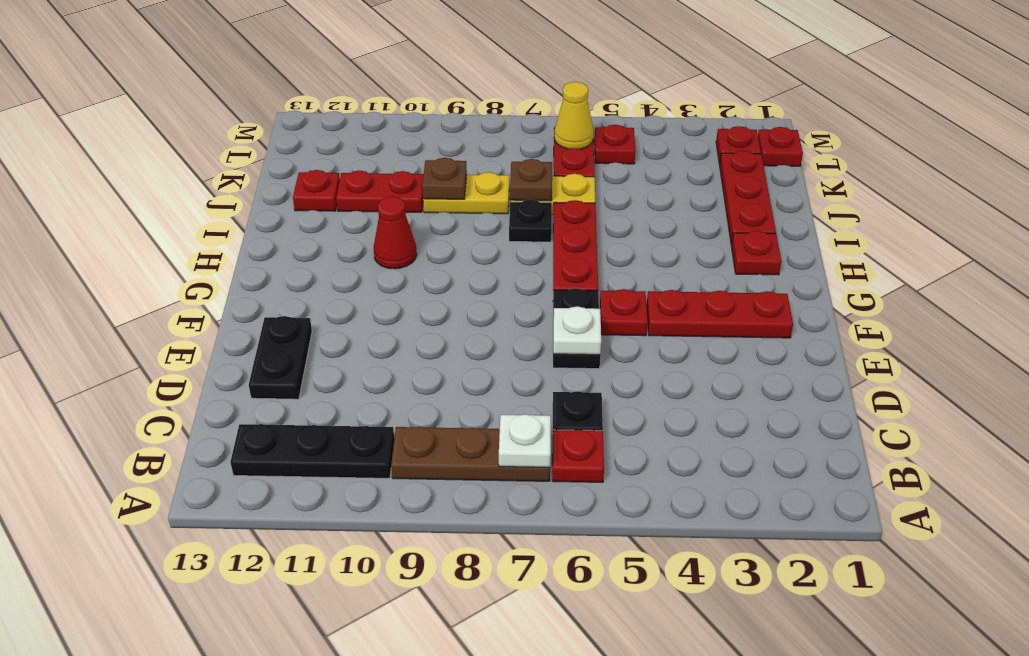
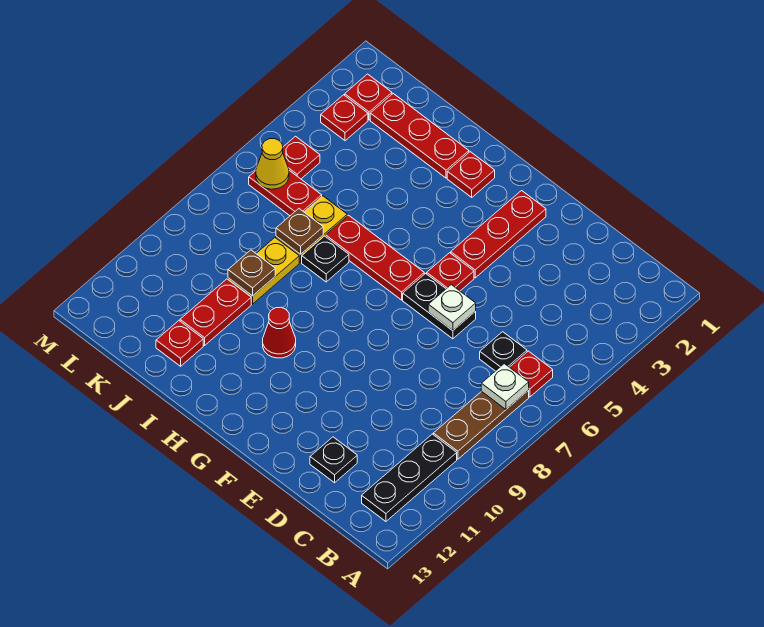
black 1x2 plate [249,316,312,399] -> black 1x1 plate [310,437,357,483]
red 1x1 plate [758,127,803,166] -> red 1x1 plate moved to [321,95,368,141]

